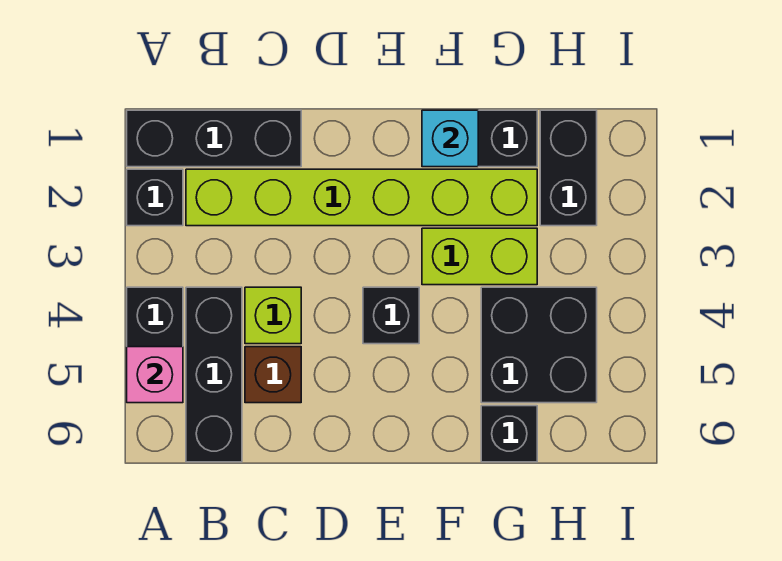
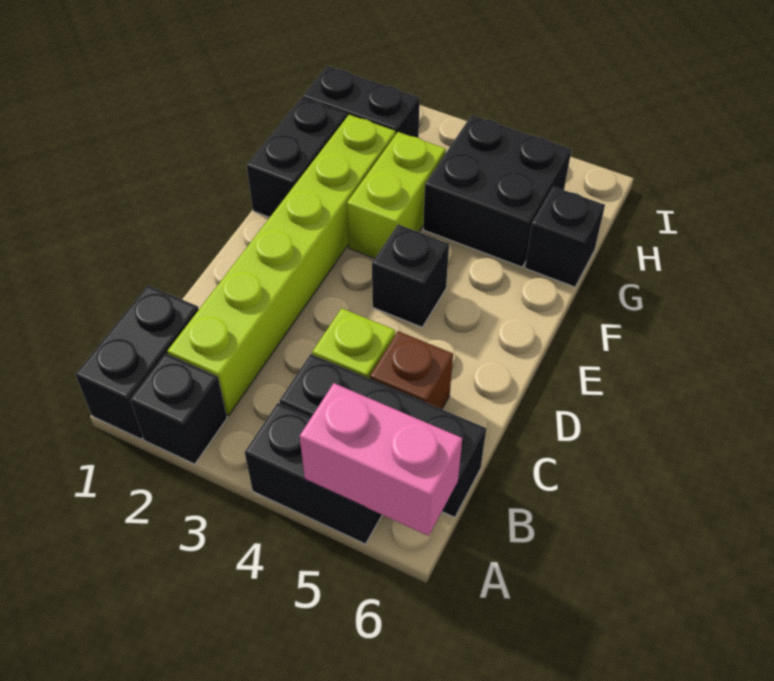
black 1x3 brick [127,110,301,167] -> black 1x2 brick [75,285,199,439]
pink 1x1 brick [127,347,183,403] -> pink 1x2 brick [300,383,462,536]
cyan 1x1 brick [422,110,478,167] -> none

